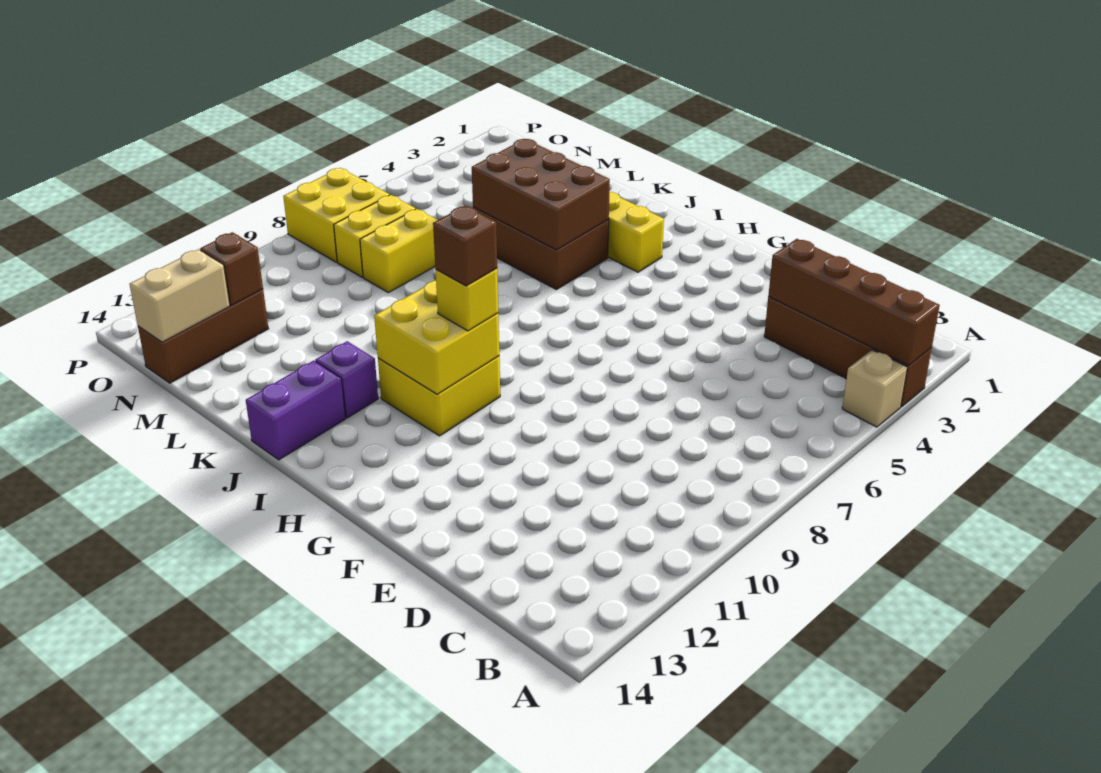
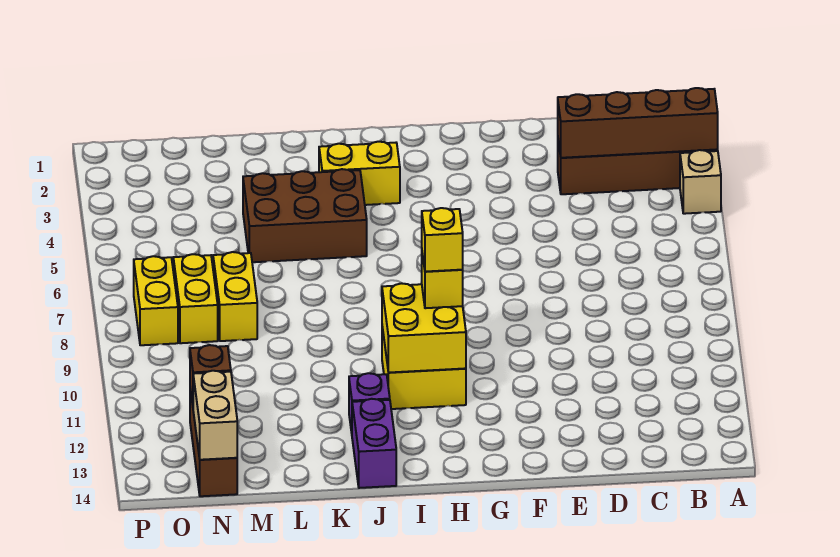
brown 1x1 brick [433,206,497,286] -> yellow 1x1 brick [422,208,463,272]
brown 2x3 brick [472,139,610,250] -> none
yellow 2x2 brick [283,168,389,262] -> yellow 1x2 brick [134,256,178,345]

